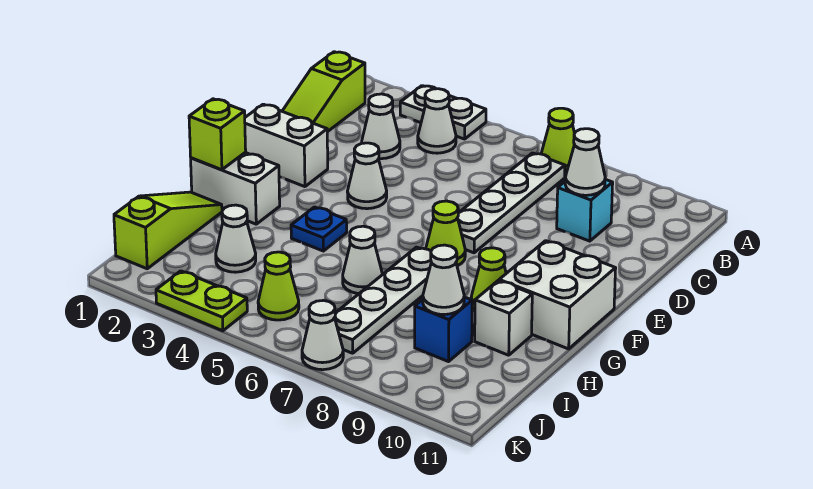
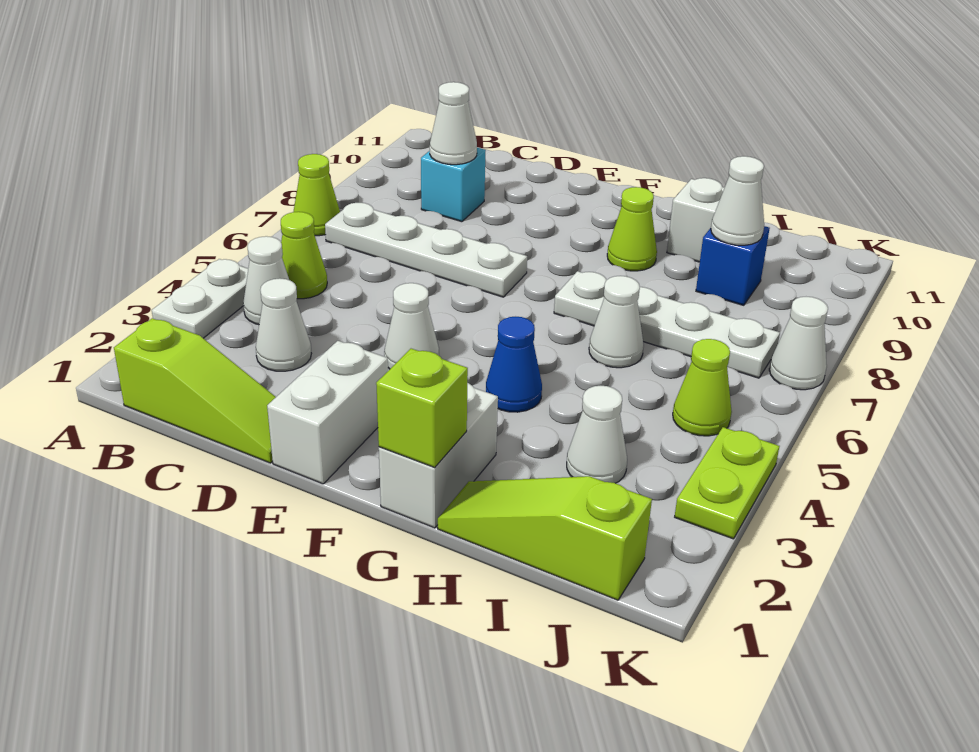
lime 1x1 cone [426,201,465,266] -> lime 1x1 cone moved to [281,212,327,299]
white 2x2 brick [499,241,616,349] -> none
blue 1x1 plate [291,207,347,251] -> blue 1x1 cone [486,317,542,412]

